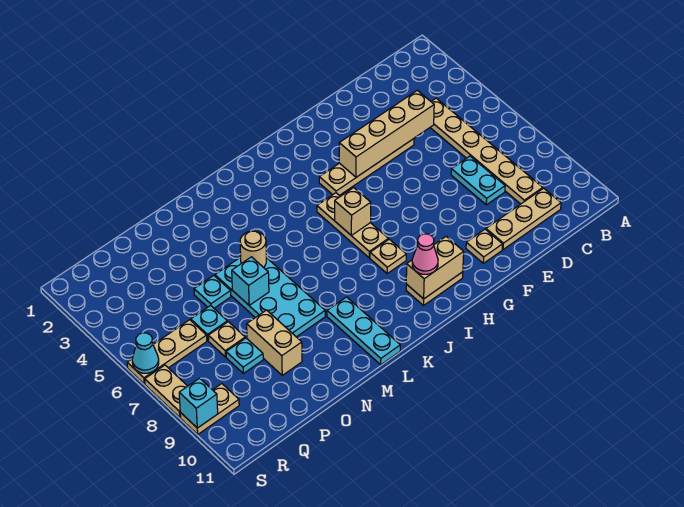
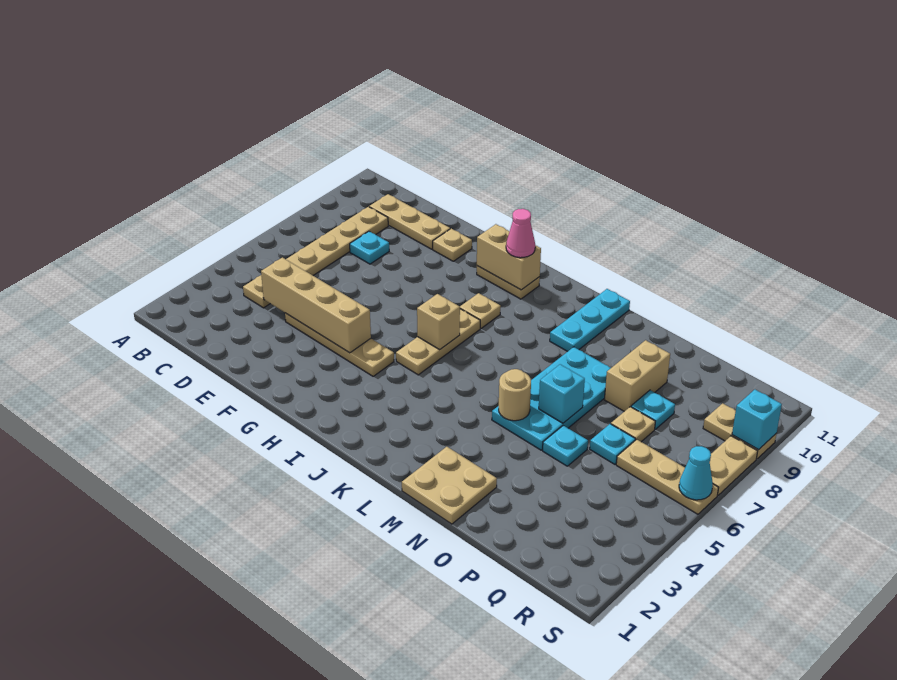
cyan 1x2 plate [451,156,505,205] -> cyan 1x1 plate [350,231,389,264]
none -> tan 2x2 plate [402,447,497,524]

